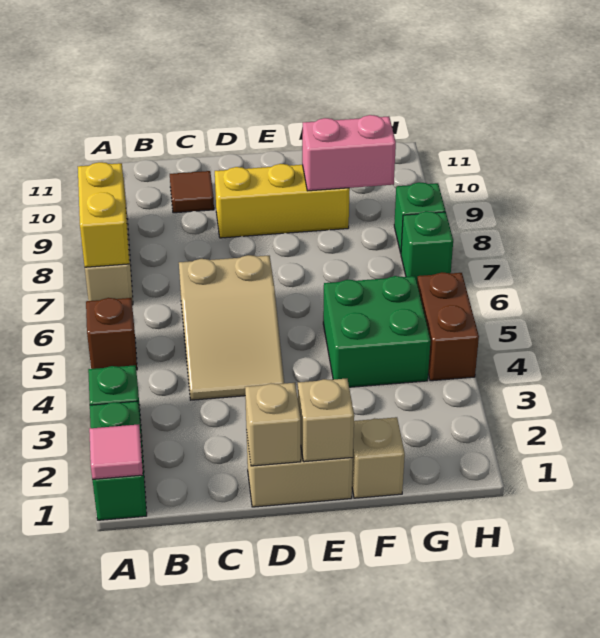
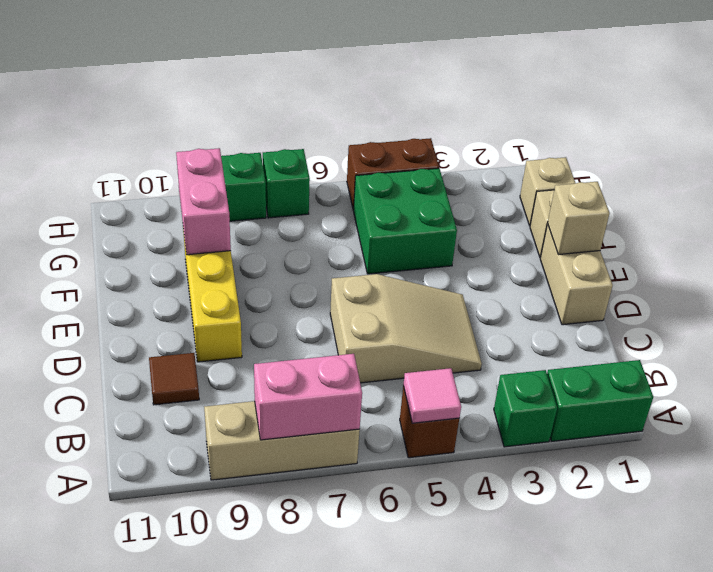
pink 1x1 tile [89,424,143,479] -> pink 1x1 tile moved to [403,368,461,423]
yellow 1x2 brick [78,162,129,267] -> pink 1x2 brick [254,354,362,440]
tan 1x1 brick [245,383,301,466] -> tan 1x1 brick moved to [520,157,575,226]

